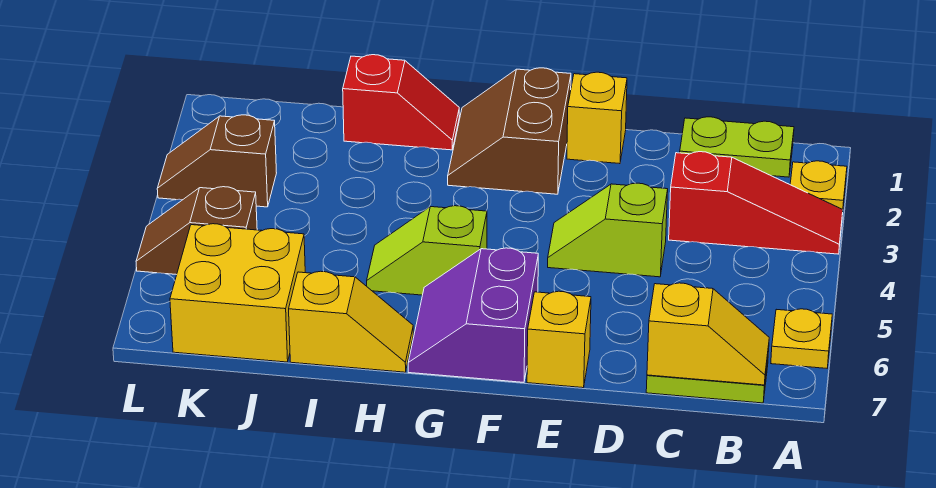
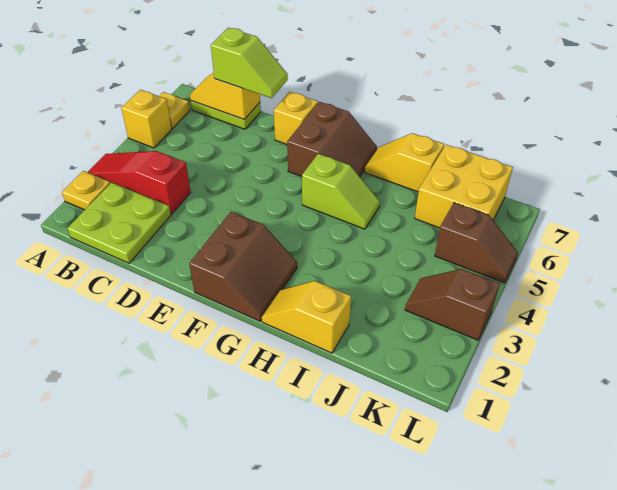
lime 1x2 plate [680,117,794,177] -> lime 2x2 plate [68,182,171,263]
lime 1x2 slope [548,183,668,277] -> lime 1x2 slope moved to [211,28,288,98]
yellow 1x1 brick [567,72,627,164] -> yellow 1x1 brick moved to [121,90,172,148]
purple 2x2 slope [408,248,538,382] -> brown 2x2 slope [287,102,377,177]
red 1x2 slope [343,55,459,150] -> yellow 1x2 slope [262,281,351,353]
brown 1x2 slope [157,115,276,207] -> brown 1x2 slope turned to [405,269,500,340]

